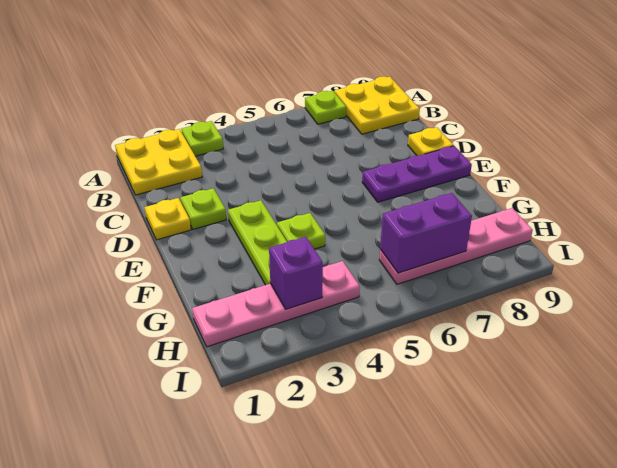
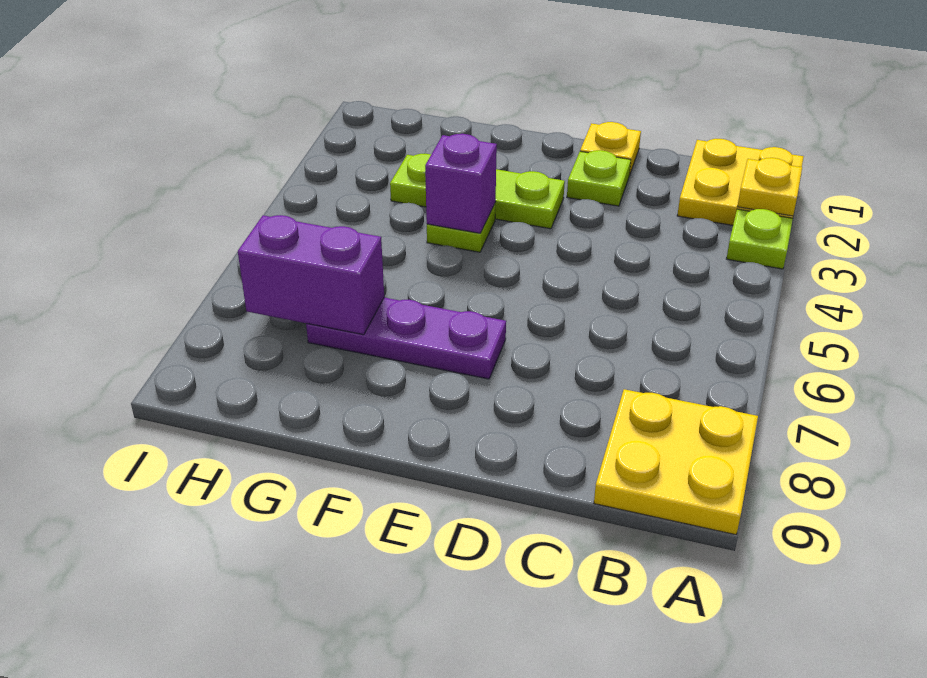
lime 1x1 plate [305,91,346,124] -> none
yellow 1x1 plate [408,127,453,156] -> yellow 1x1 plate moved to [737,158,802,216]
purple 1x3 plate [362,146,472,202] -> purple 1x3 plate turned to [306,298,506,379]
pink 1x4 plate [192,261,360,347] -> none
purple 1x1 brick [269,237,323,309] -> purple 1x1 brick moved to [425,134,497,233]
pink 1x4 plate [379,208,533,284] -> none
purple 1x2 brick [380,193,472,273] -> purple 1x2 brick turned to [238,215,384,335]

